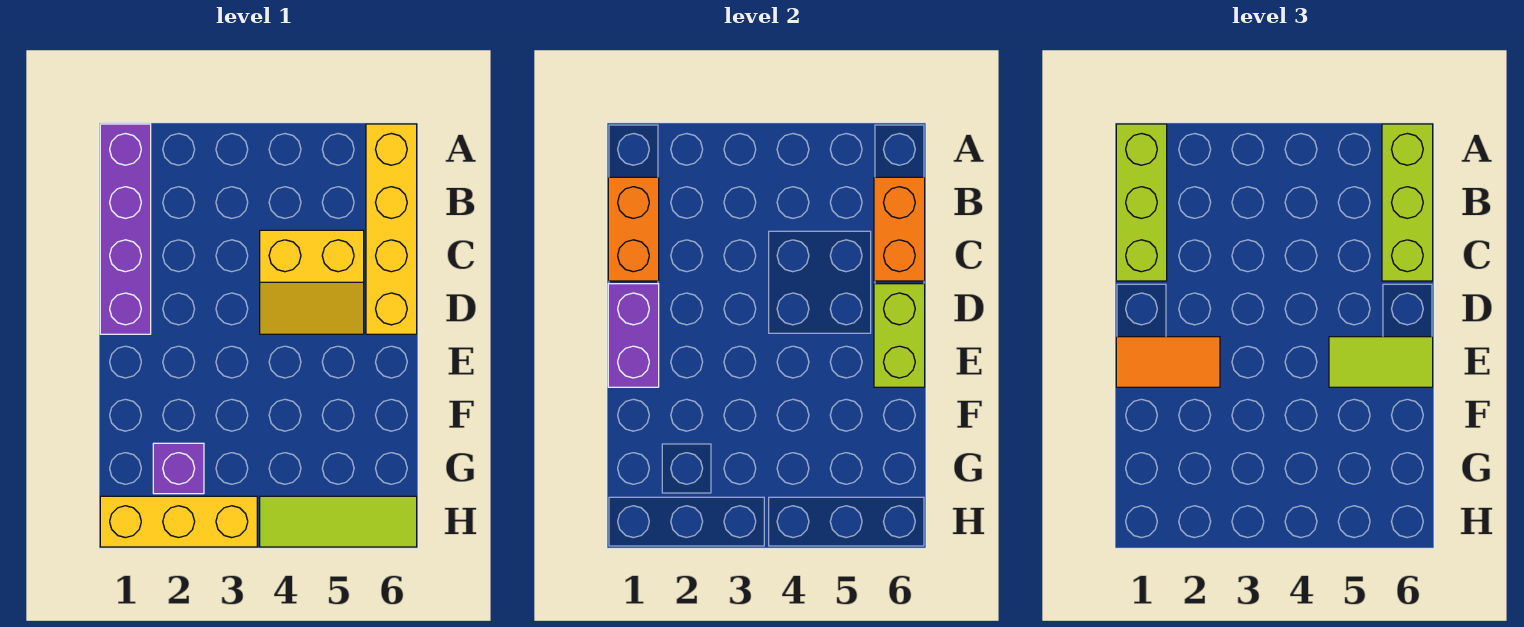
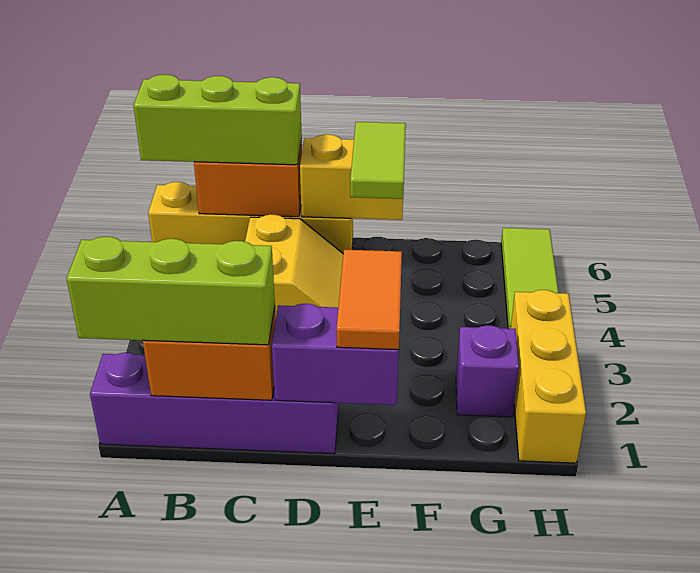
lime 1x2 brick [874,284,925,387] -> yellow 1x2 brick [300,134,403,220]

